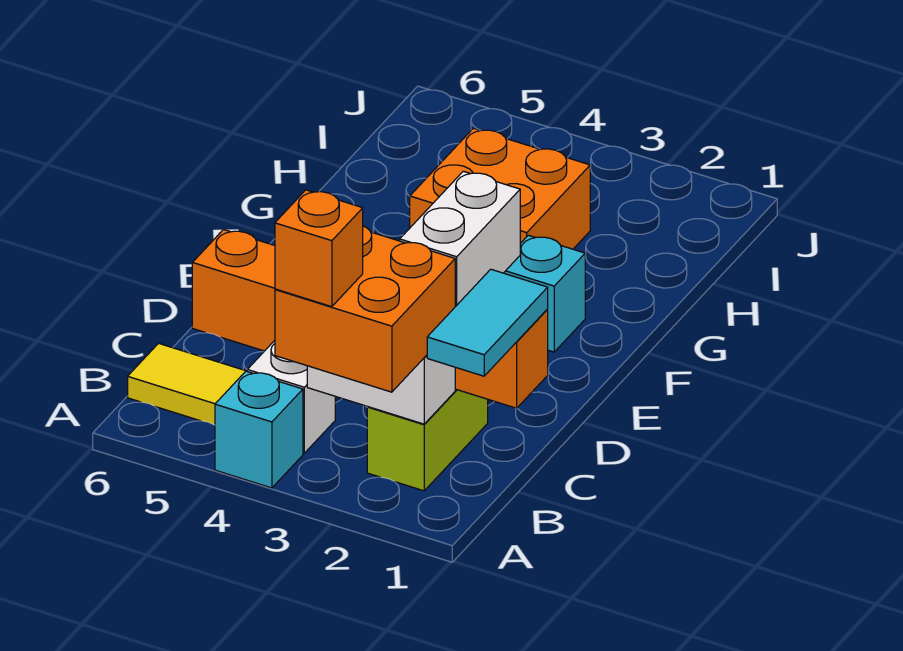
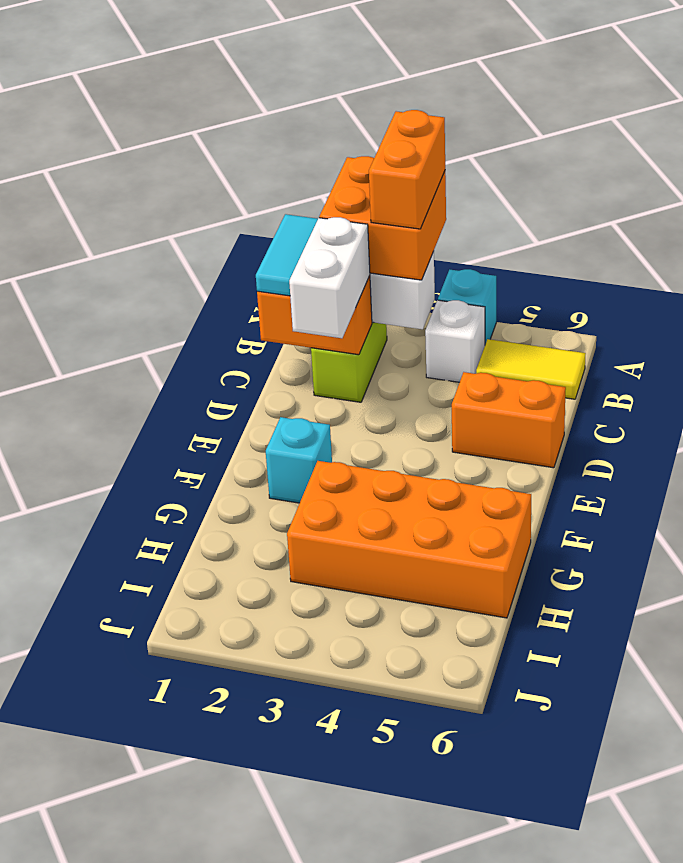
orange 1x1 brick [275,190,363,307] -> orange 1x2 brick [369,110,445,229]
orange 2x2 brick [410,128,590,249] -> orange 2x4 brick [287,461,531,618]

